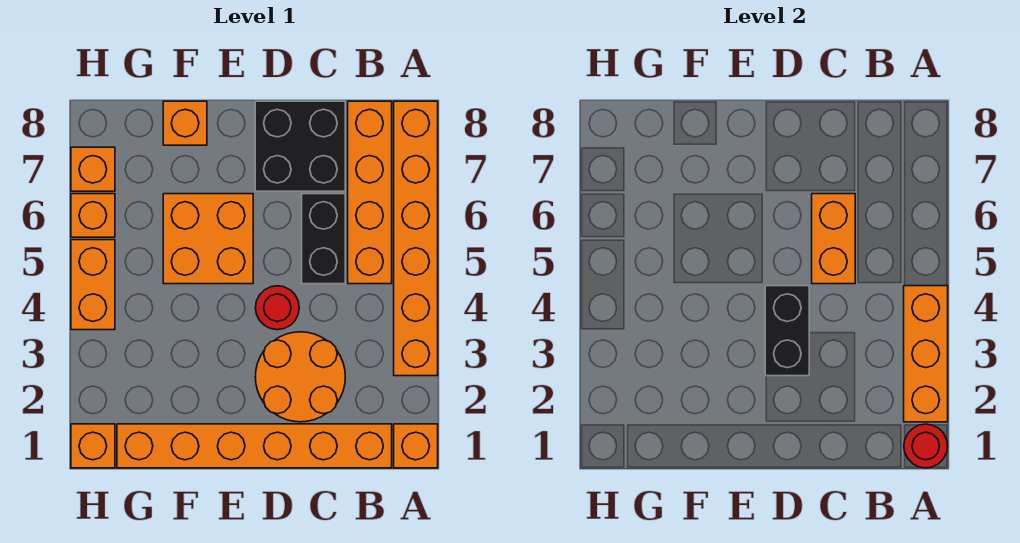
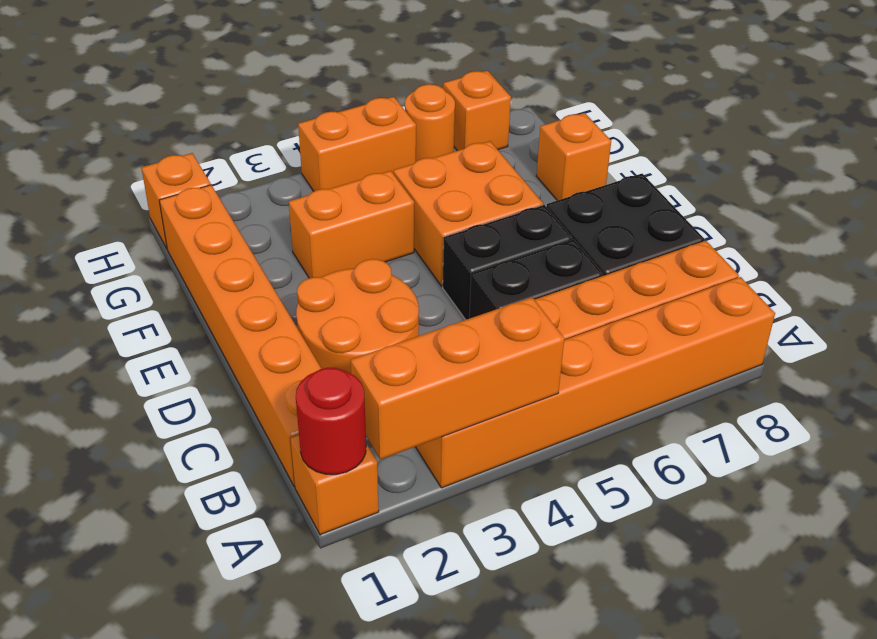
orange 1x2 brick [812,194,855,284] -> orange 1x2 brick moved to [289,171,414,278]
black 1x2 brick [765,286,809,376] -> black 1x2 brick moved to [443,205,572,320]
red 1x1 round brick [255,286,299,330] -> none
orange 1x1 brick [71,194,115,237] -> orange 1x1 round brick [405,84,455,161]

